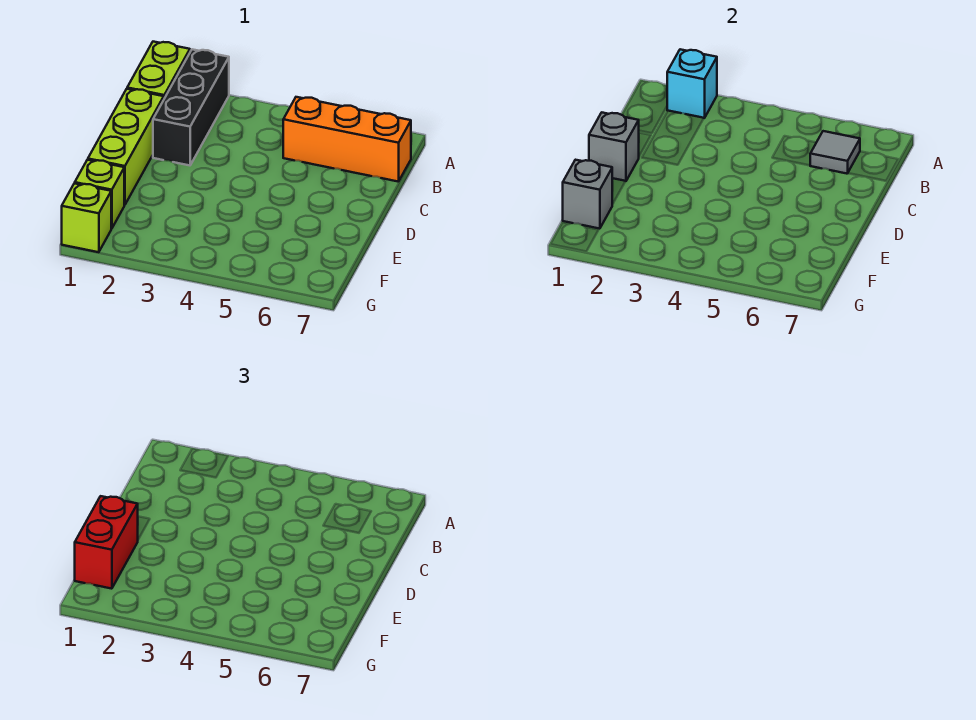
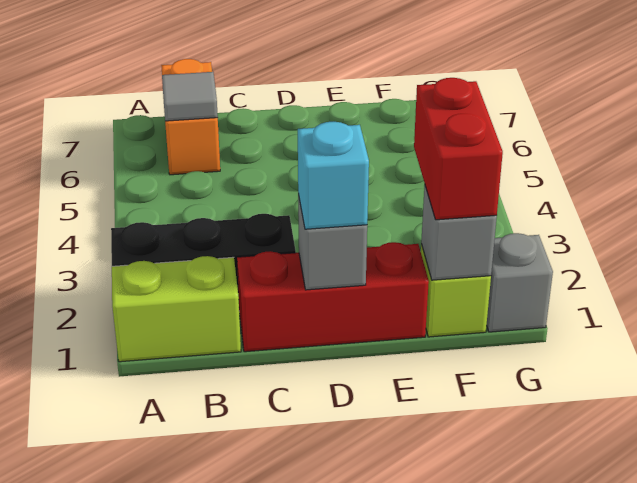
cyan 1x1 brick [667,49,717,118] -> cyan 1x1 brick moved to [298,122,369,229]
orange 1x3 brick [283,97,411,182] -> orange 1x2 brick [161,59,220,175]
lime 1x3 brick [88,89,164,205] -> red 1x3 brick [237,242,429,352]
red 1x2 brick [75,496,138,589] -> red 1x2 brick turned to [414,78,503,220]
lime 1x1 brick [62,183,111,252] -> grey 1x1 brick [487,233,553,332]

